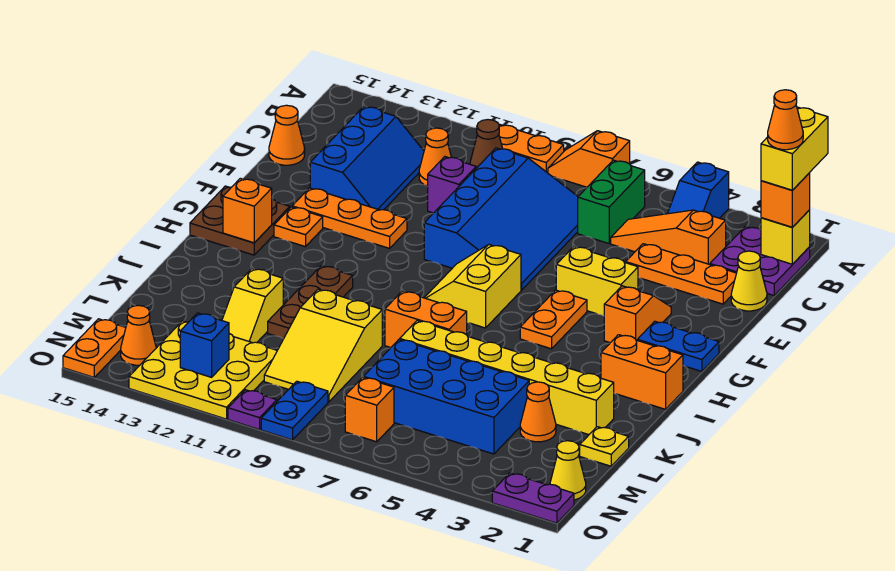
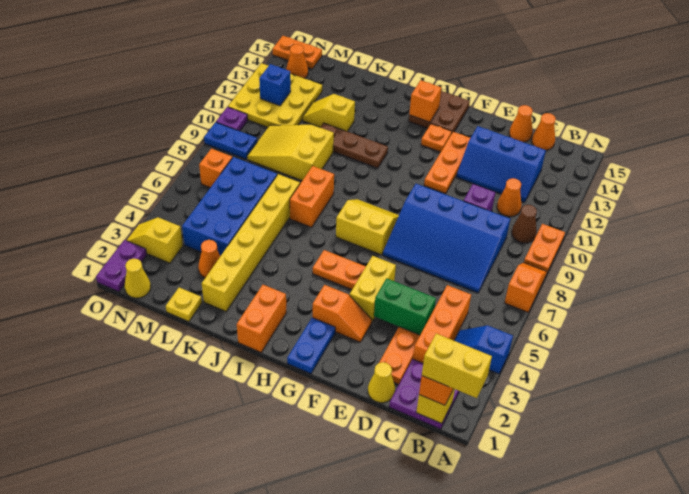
orange 1x1 cone [768,90,803,150] -> orange 1x1 cone moved to [532,113,556,150]
green 1x2 brick [578,160,645,244] -> green 1x2 brick moved to [374,278,436,335]
orange 1x3 slope [611,210,726,265] -> orange 1x3 brick [413,285,471,363]
none -> yellow 1x2 slope [126,217,183,263]

